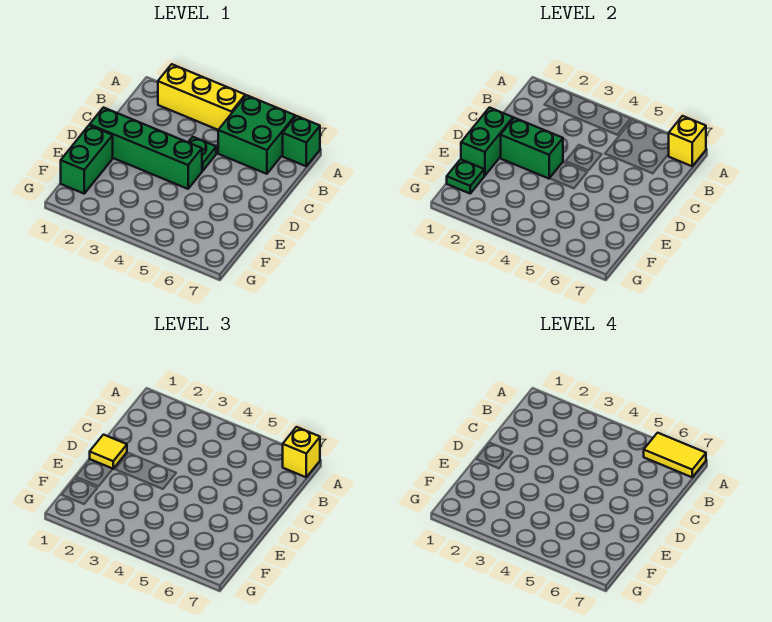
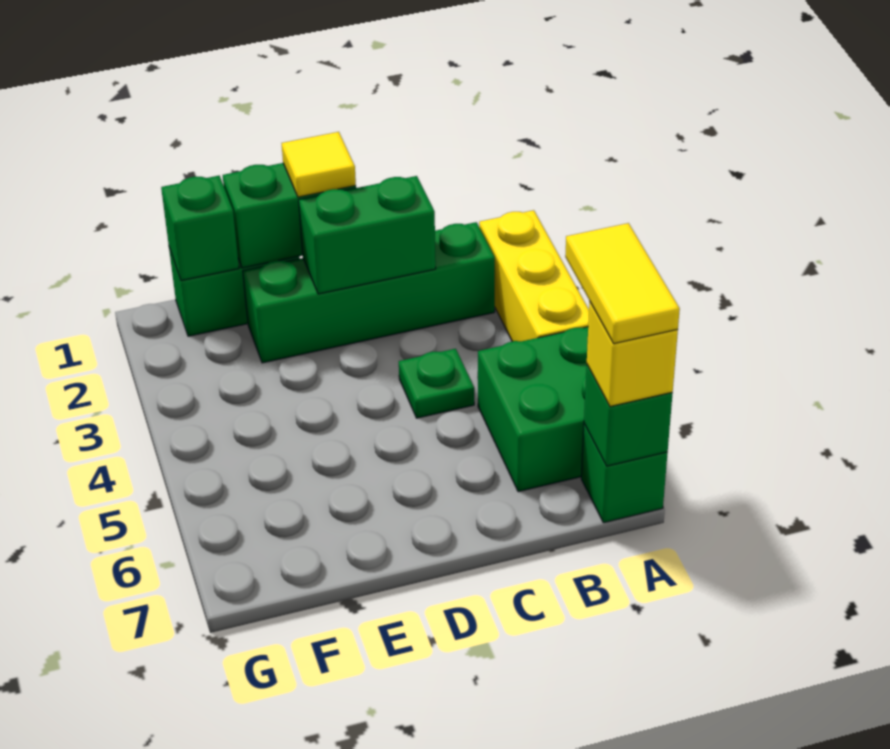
yellow 1x1 brick [669,116,706,166] -> green 1x1 brick [584,365,673,466]
green 1x4 brick [90,108,202,189] -> green 1x4 brick turned to [243,222,495,363]
green 1x2 brick [501,118,563,179] -> green 1x2 brick turned to [299,176,436,294]
green 1x1 plate [447,159,484,193] -> green 1x1 brick [161,176,239,281]

